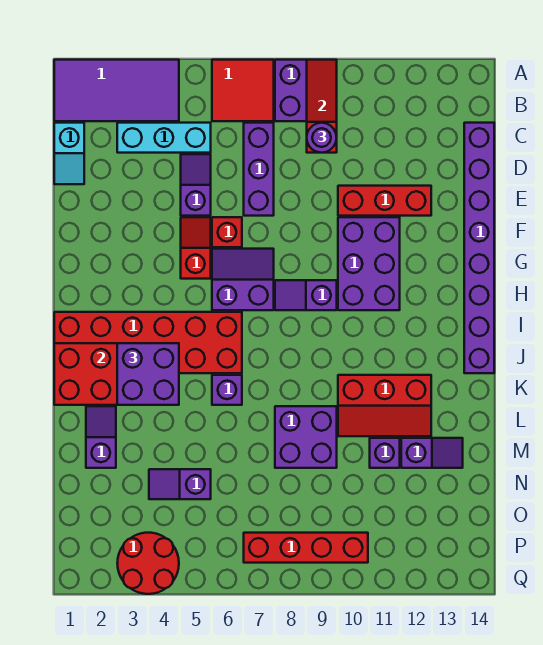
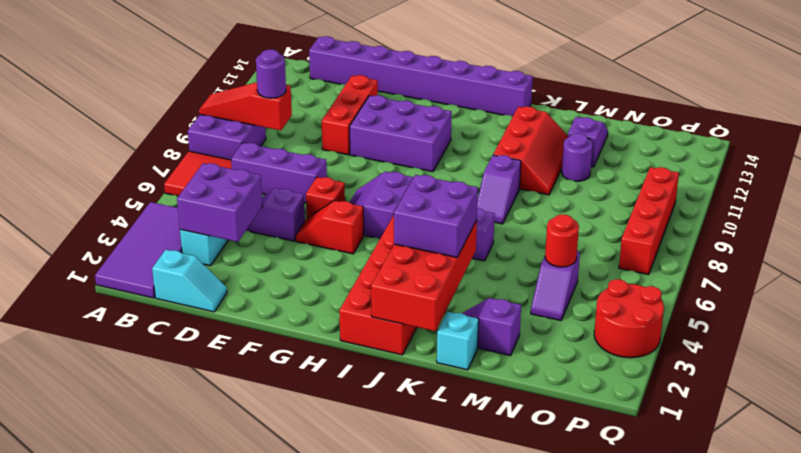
purple 1x2 slope [275,280,337,310] -> purple 1x2 slope moved to [477,155,521,224]
none -> cyan 1x1 brick [437,312,479,370]
purple 2x2 brick [275,406,337,468] -> purple 2x2 brick moved to [177,163,263,242]
purple 1x1 brick [370,438,400,468] -> purple 1x1 round brick [562,133,593,181]
none -> red 1x1 round brick [545,214,579,267]

